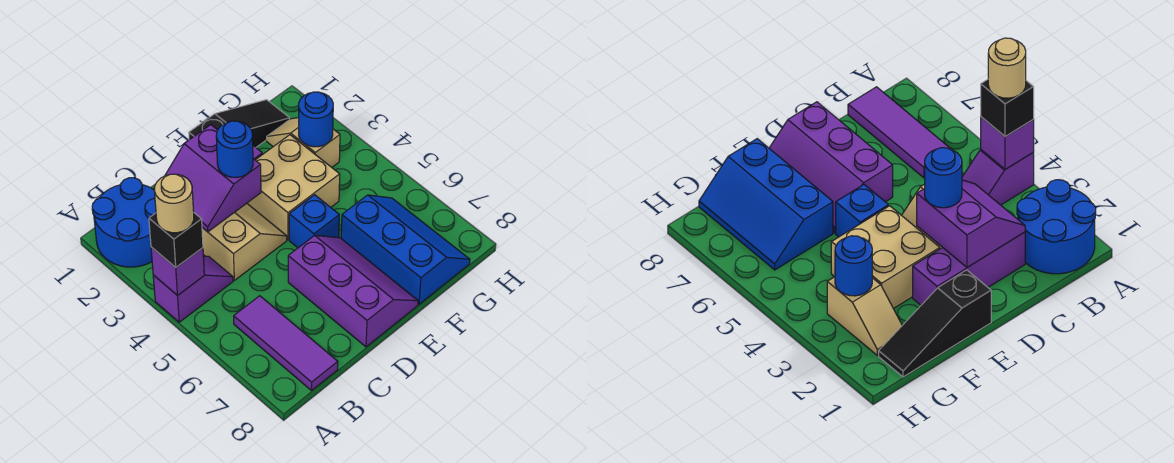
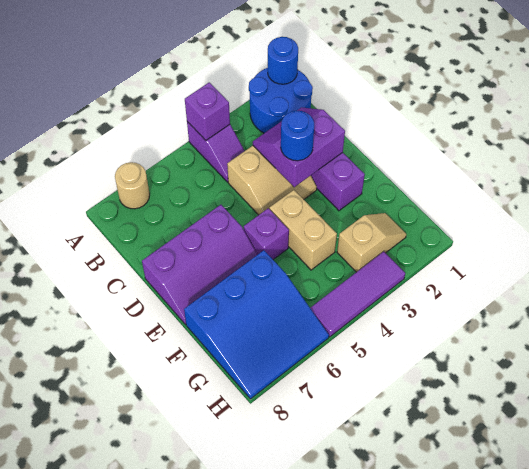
black 1x1 brick [149,213,203,267] -> none
tan 1x1 round brick [154,174,194,233] -> tan 1x1 round brick moved to [115,162,150,209]
purple 1x3 tile [234,296,338,391] -> purple 1x3 tile moved to [310,251,405,337]
black 1x3 slope [189,100,290,147] -> none
tan 2x2 brick [247,135,340,240] -> tan 1x2 brick [270,190,337,270]
blue 1x1 brick [289,195,339,248] -> purple 1x1 brick [244,208,289,259]
blue 2x3 slope [341,195,470,304] -> blue 3x3 slope [184,250,329,399]
blue 1x1 round brick [299,92,333,147] -> blue 1x1 round brick moved to [268,37,298,84]

